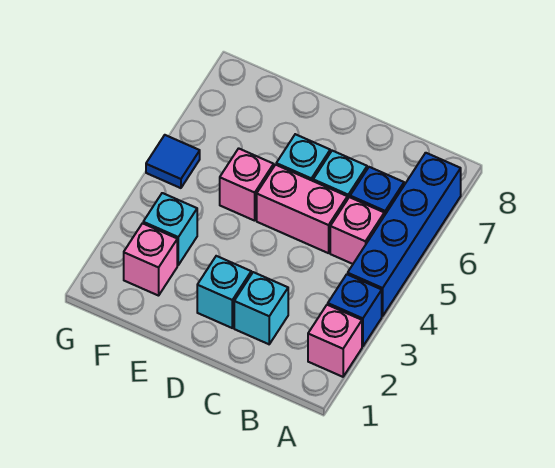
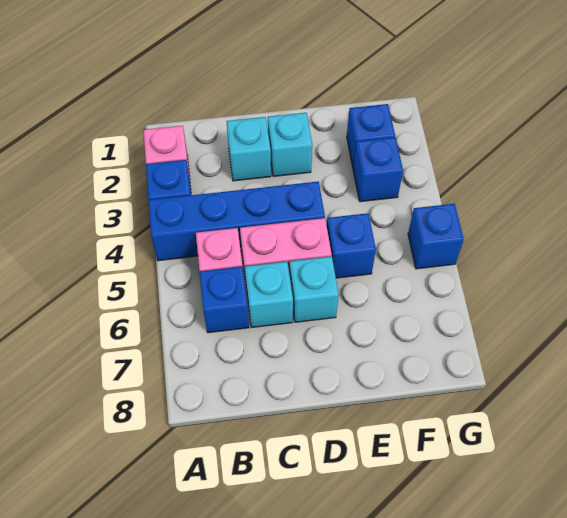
blue 1x4 brick [348,153,461,316] -> blue 1x4 brick turned to [149,181,325,261]
pink 1x1 brick [220,148,274,221] -> blue 1x1 brick [327,213,376,278]
pink 1x1 brick [124,223,177,296] -> blue 1x1 brick [347,104,395,167]
cyan 1x1 brick [143,193,197,265] -> blue 1x1 brick [353,137,403,202]
blue 1x1 tile [146,135,200,188] -> blue 1x1 brick [408,204,464,269]

